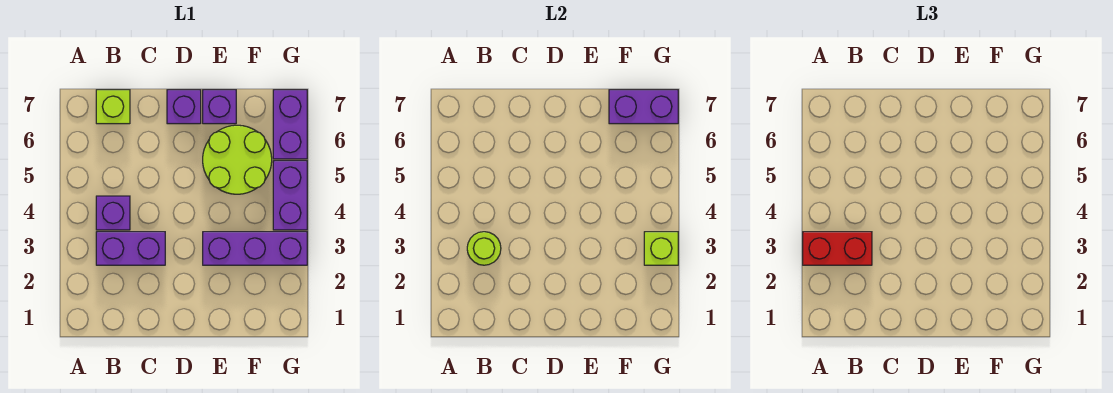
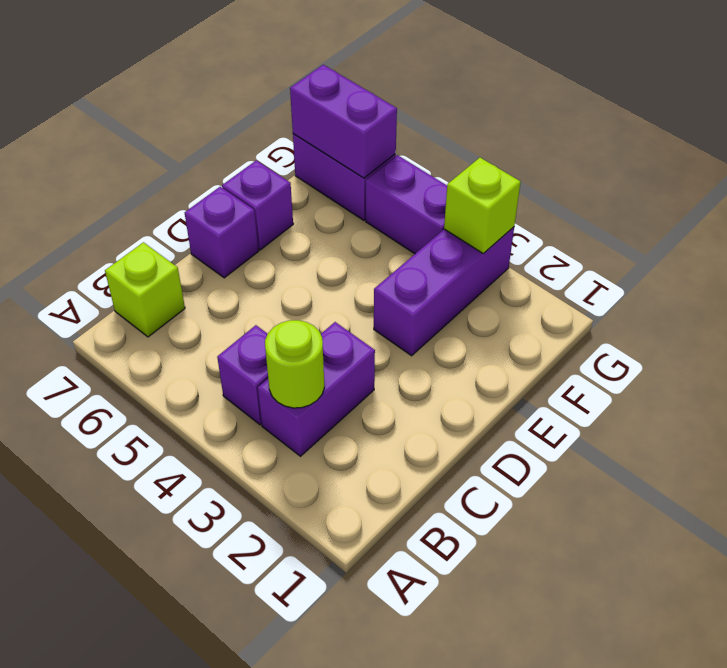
red 1x2 brick [803,232,872,265] -> none
lime 2x2 round brick [203,125,272,194] -> none
purple 1x2 brick [609,90,678,124] -> purple 1x2 brick turned to [290,65,397,178]

